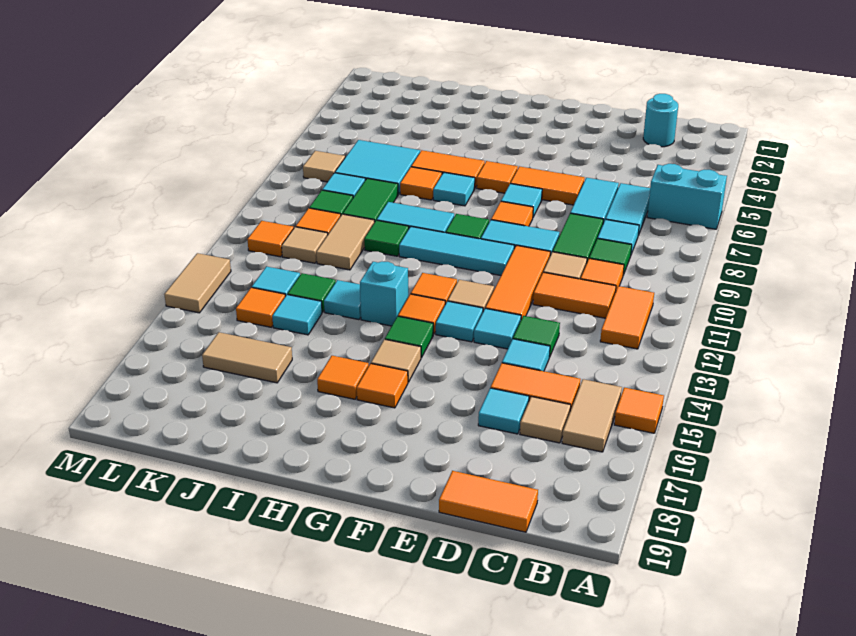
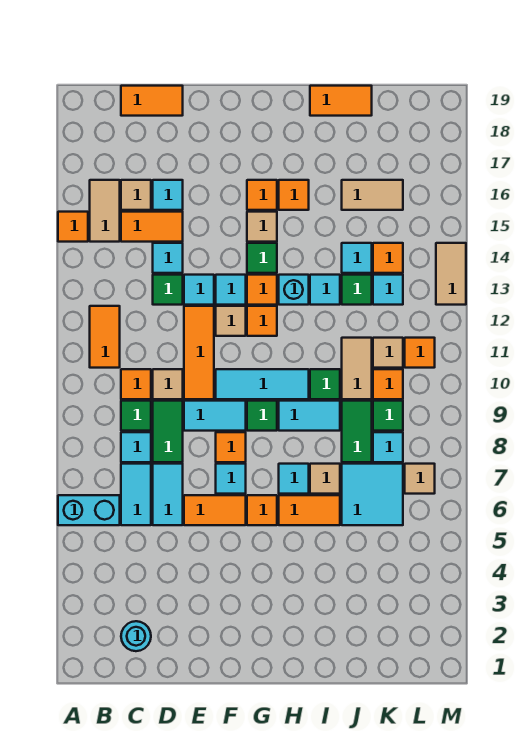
orange 1x2 tile [533,272,616,318] -> orange 1x2 tile moved to [310,86,372,116]
orange 1x1 tile [400,167,442,200] -> tan 1x1 tile [310,464,340,494]

